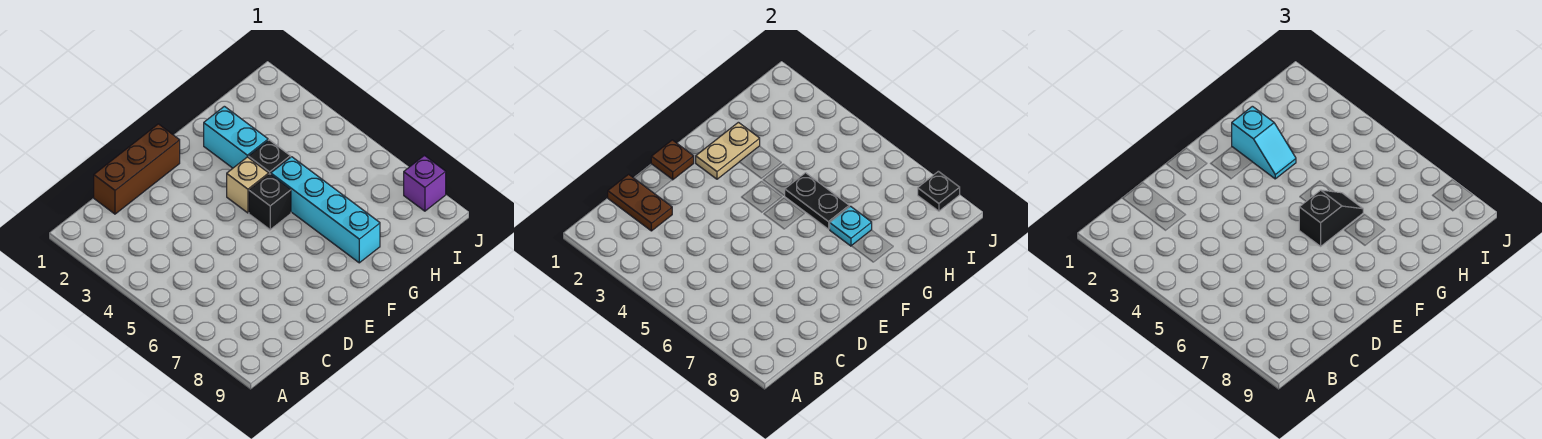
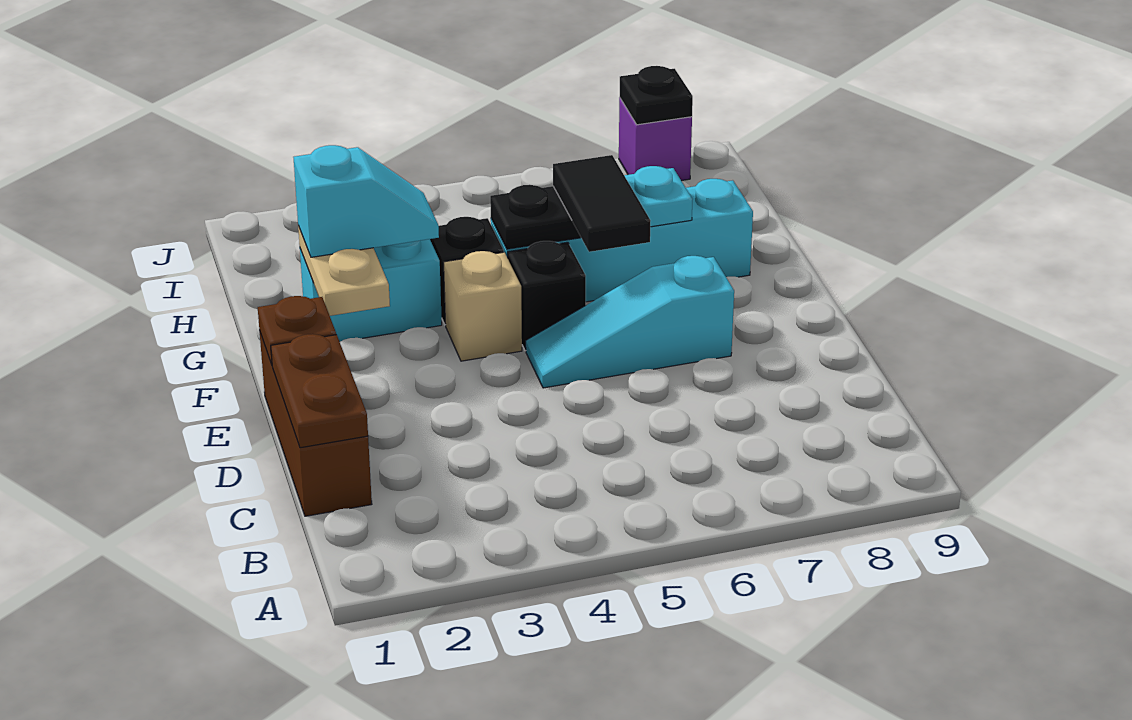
brown 1x2 plate [608,174,672,231] -> brown 1x2 plate turned to [271,334,368,448]
none -> cyan 1x3 slope [526,256,734,388]
black 1x2 slope [1299,190,1363,246] -> black 1x2 tile [553,155,651,252]

